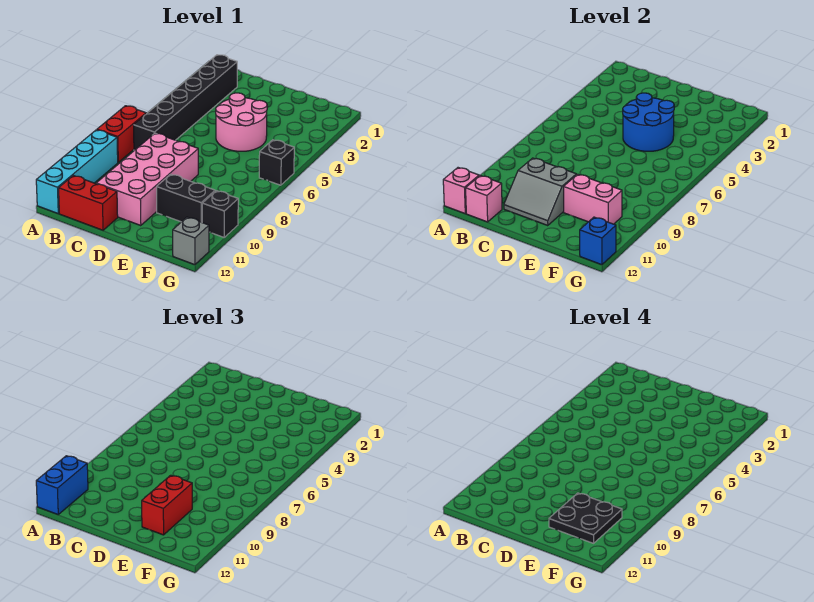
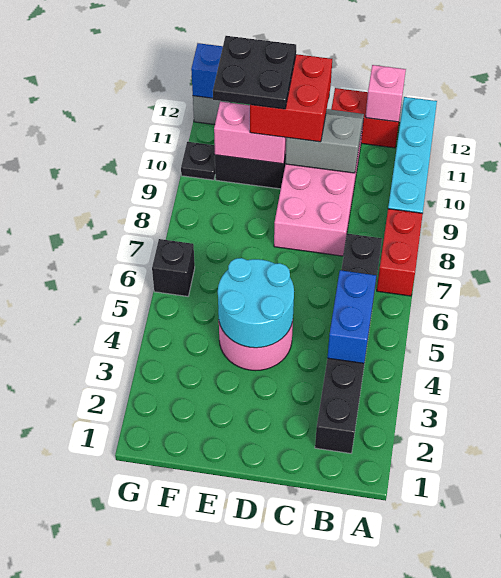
blue 1x2 brick [36,456,88,514] -> blue 1x2 brick moved to [327,270,376,363]
pink 1x1 brick [443,168,479,213] -> none
blue 2x2 round brick [623,93,674,151] -> cyan 2x2 round brick [218,258,294,348]
red 1x2 brick [142,475,192,535] -> red 2x2 brick [250,54,332,142]
black 1x1 brick [202,191,238,237] -> black 1x1 plate [181,142,215,180]

